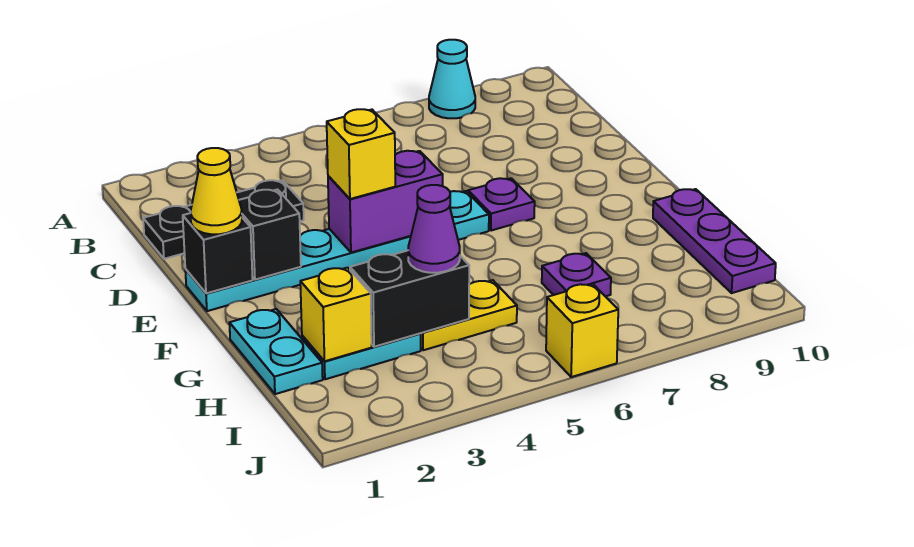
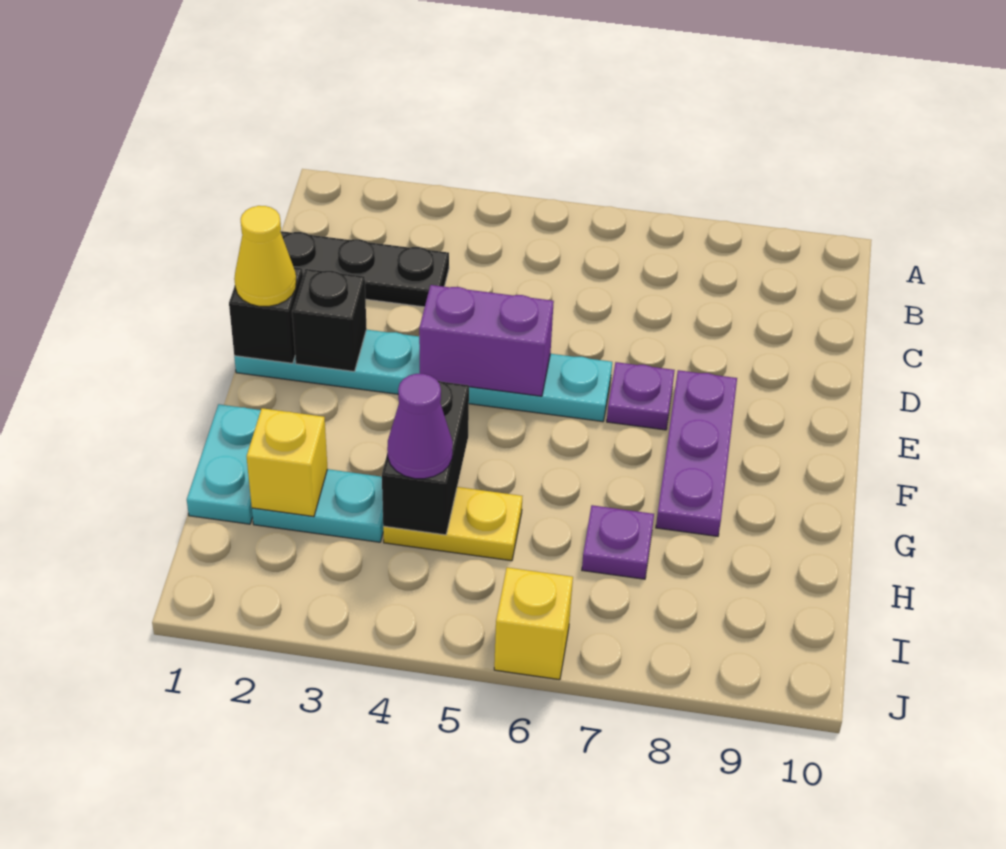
cyan 1x1 cone [429,40,475,118] -> none
yellow 1x1 brick [327,109,395,199] -> none
purple 1x3 plate [653,189,776,293] -> purple 1x3 plate moved to [656,370,737,536]
black 1x2 brick [350,251,469,347] -> black 1x2 brick turned to [382,381,469,535]

